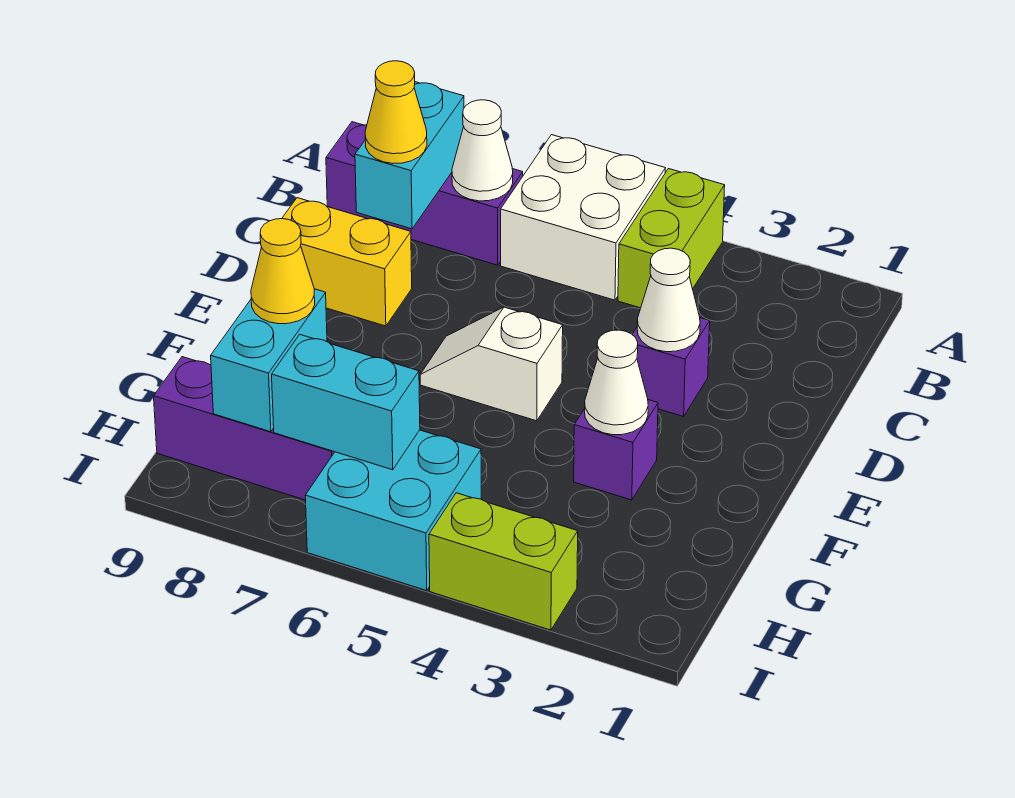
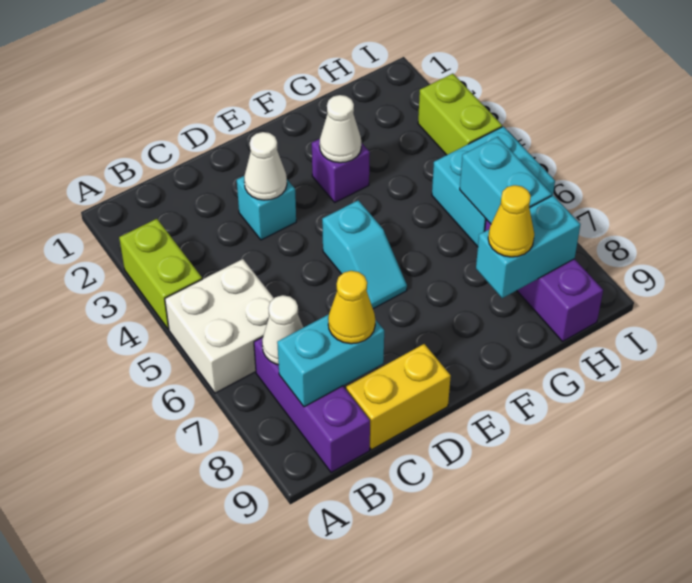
lime 1x2 brick [618,169,725,308] -> lime 1x2 brick turned to [119,219,202,329]
purple 1x1 brick [632,318,710,417] -> cyan 1x1 brick [237,176,296,240]
yellow 1x2 brick [282,198,412,326] -> yellow 1x2 brick turned to [346,344,451,450]
white 1x2 slope [420,307,563,421] -> cyan 1x2 slope [322,200,407,309]

